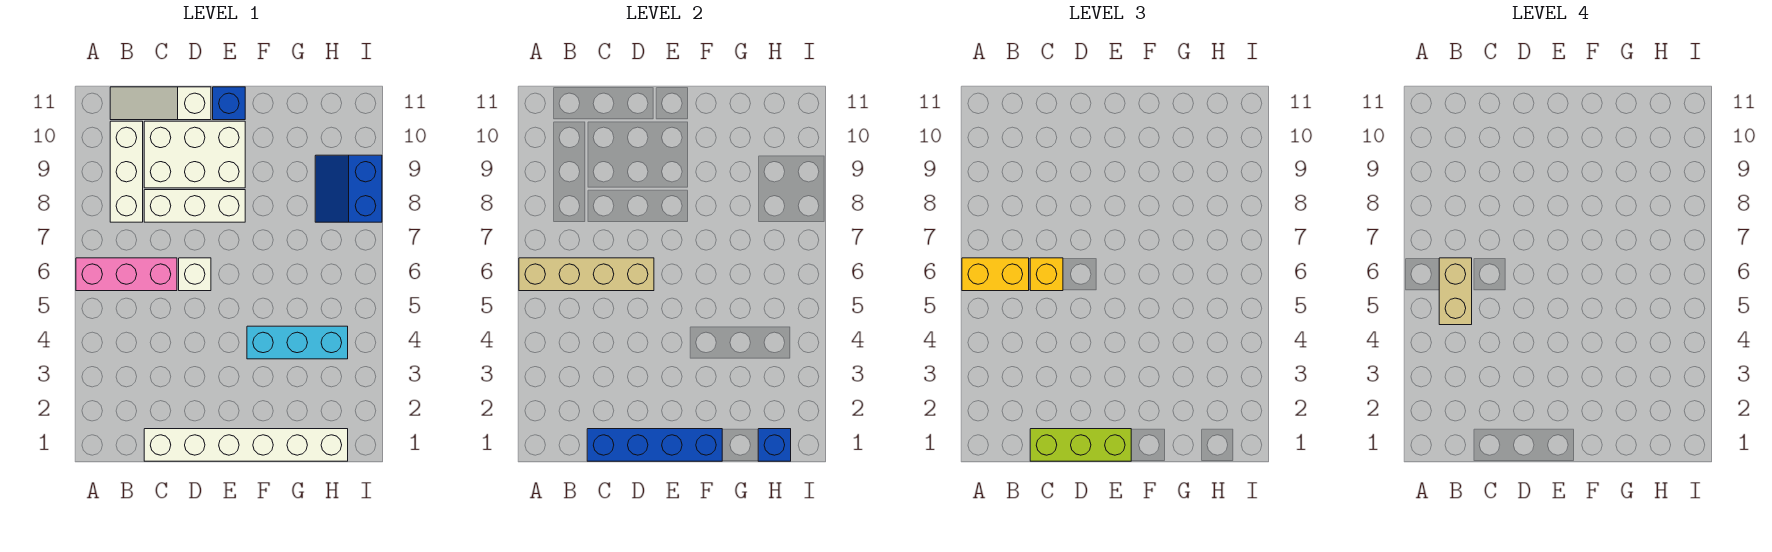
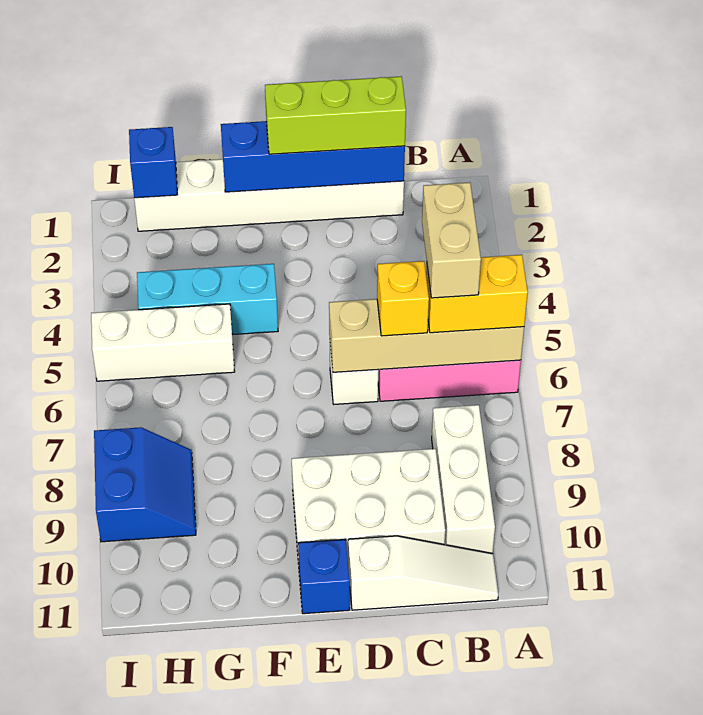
white 1x3 brick [144,190,245,222] -> white 1x3 brick moved to [91,304,235,381]

